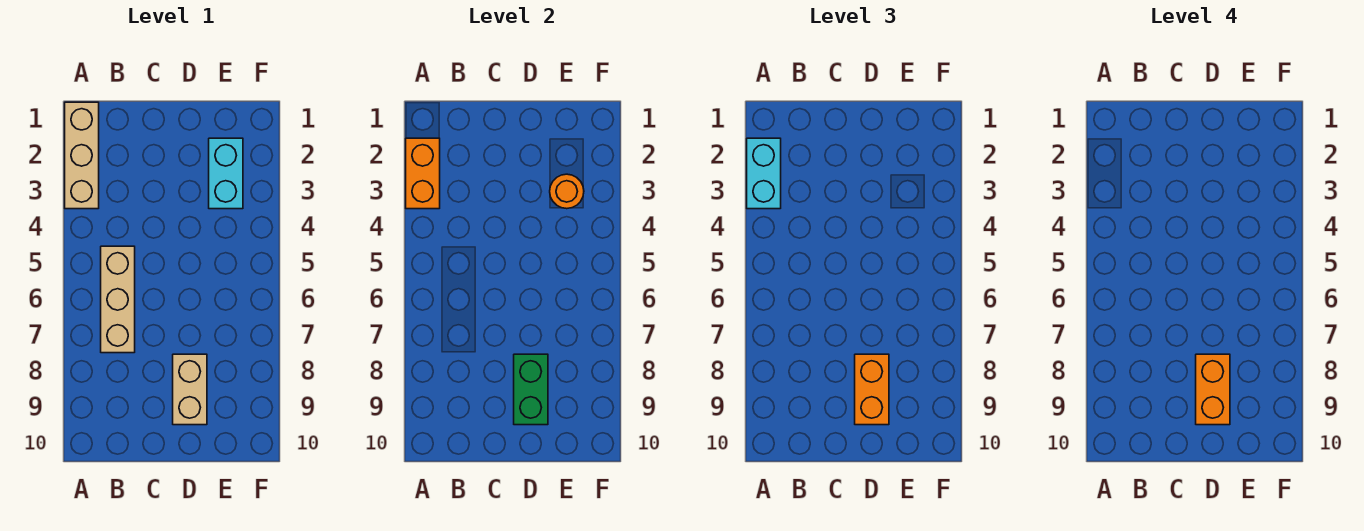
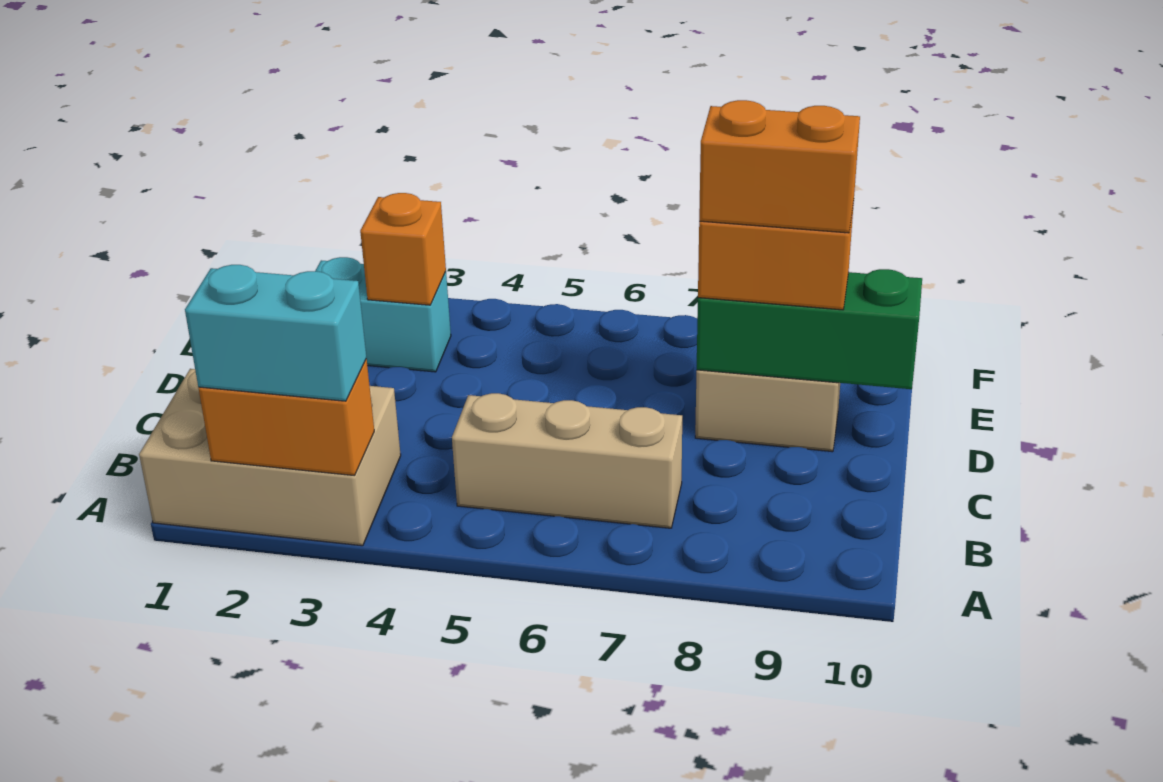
tan 1x3 brick [65,102,99,209] -> tan 2x3 brick [139,369,401,546]
green 1x2 brick [514,354,548,425] -> green 1x3 brick [697,269,922,389]
orange 1x1 round brick [550,174,584,209] -> orange 1x1 brick [360,193,446,305]

